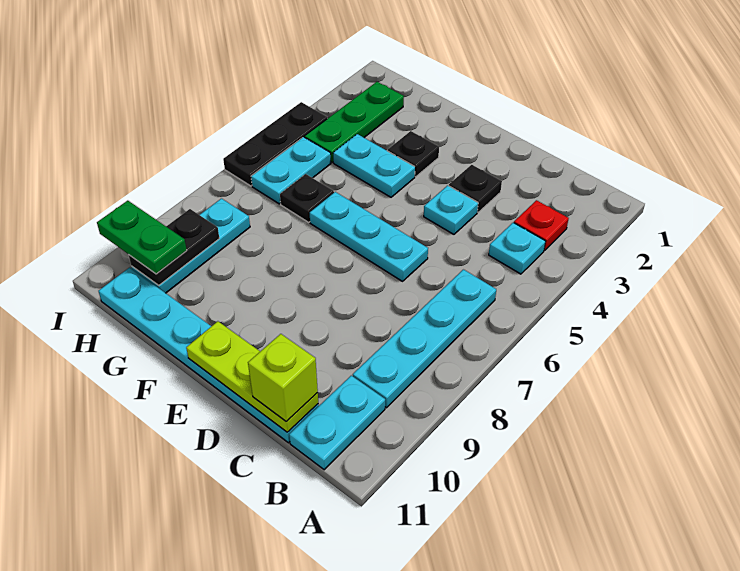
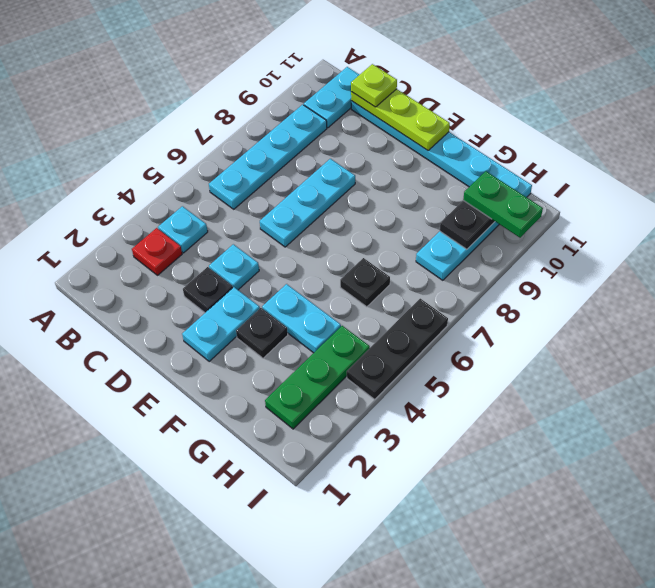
lime 1x1 brick [248,334,318,422] -> lime 1x1 plate [351,64,397,107]
cyan 1x3 plate [310,192,428,281] -> cyan 1x3 plate turned to [260,159,355,247]
cyan 1x2 plate [251,137,331,204] -> cyan 1x2 plate moved to [182,287,260,361]

